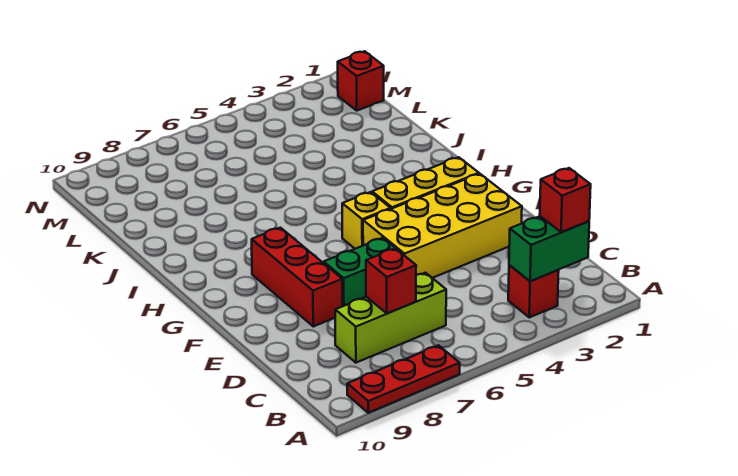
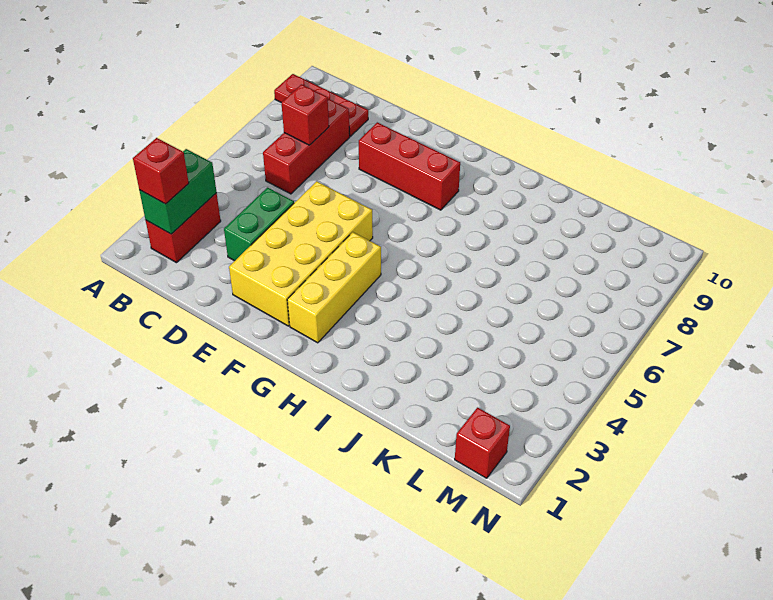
red 1x3 plate [347,345,460,413] -> red 1x3 plate turned to [274,74,368,136]
red 1x1 brick [508,265,559,317] -> red 1x2 brick [146,193,221,263]
lime 1x3 brick [335,273,446,363] -> red 1x3 brick [263,99,350,194]
green 1x2 brick [324,238,400,306] -> green 1x2 brick moved to [224,188,294,261]
yellow 1x1 brick [342,192,391,249] -> none

